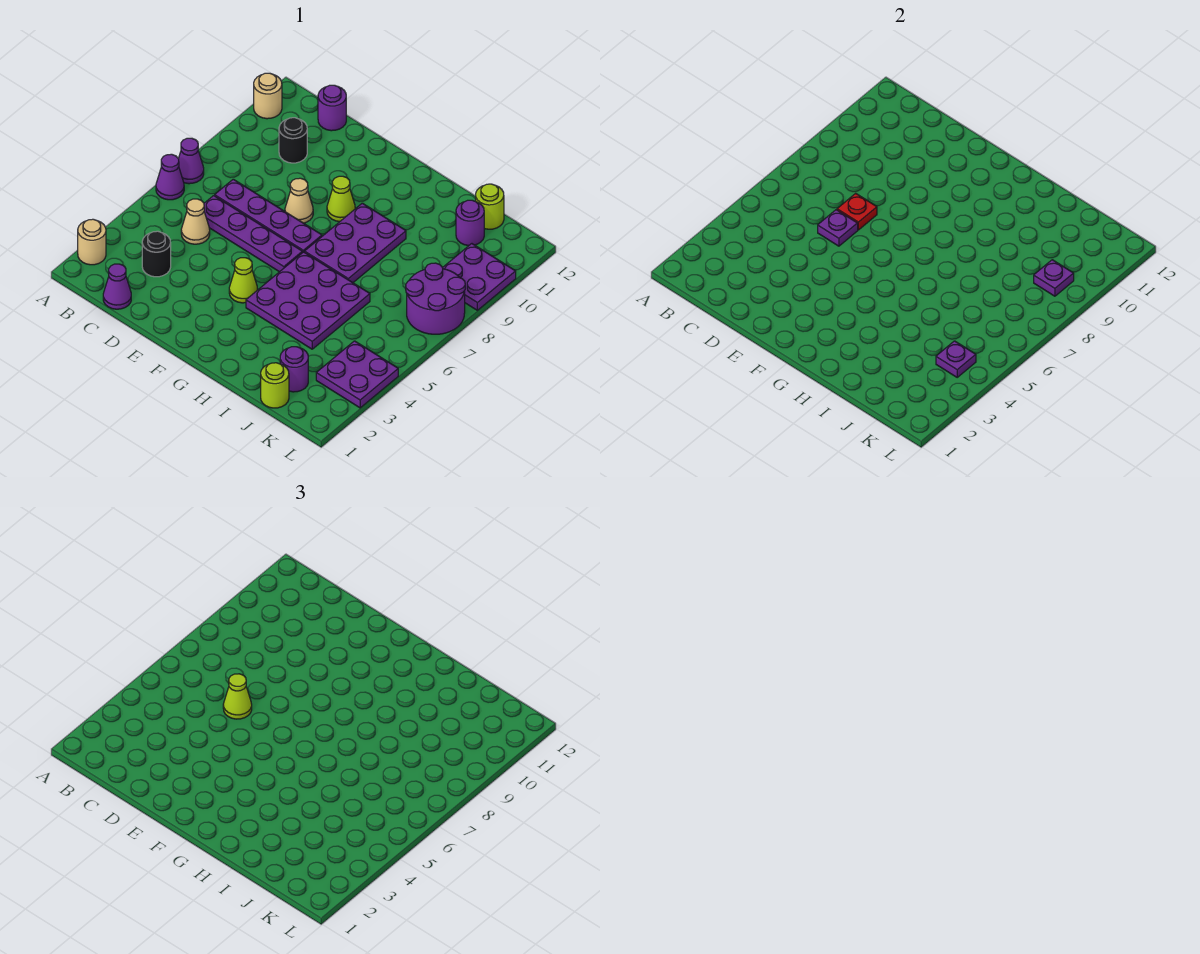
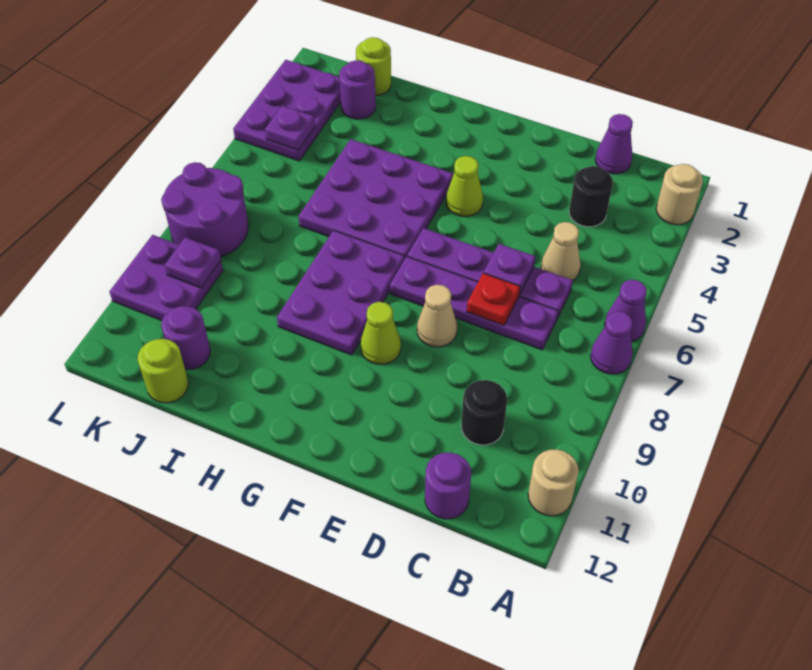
lime 1x1 cone [223,674,252,719] -> none
purple 2x2 plate [316,341,398,408] -> purple 2x3 plate [233,60,341,161]

